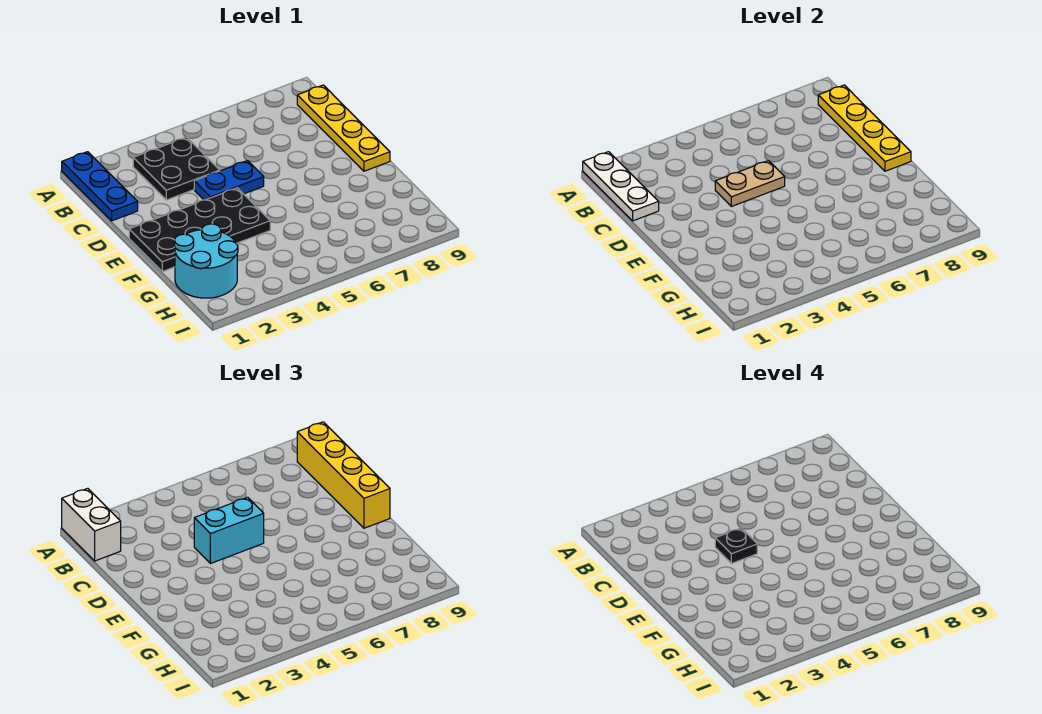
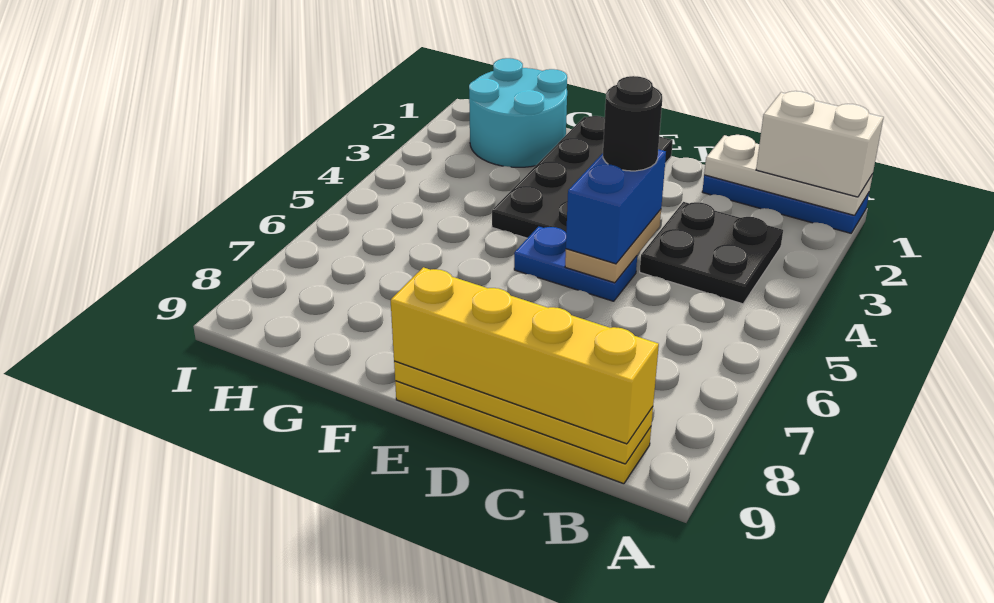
blue 1x2 plate [194,161,264,200] -> blue 1x2 plate turned to [514,226,637,301]
cyan 1x2 brick [194,497,264,564] -> blue 1x2 brick [566,149,666,264]
black 1x1 plate [715,528,757,564] -> black 1x1 round brick [603,76,662,171]

